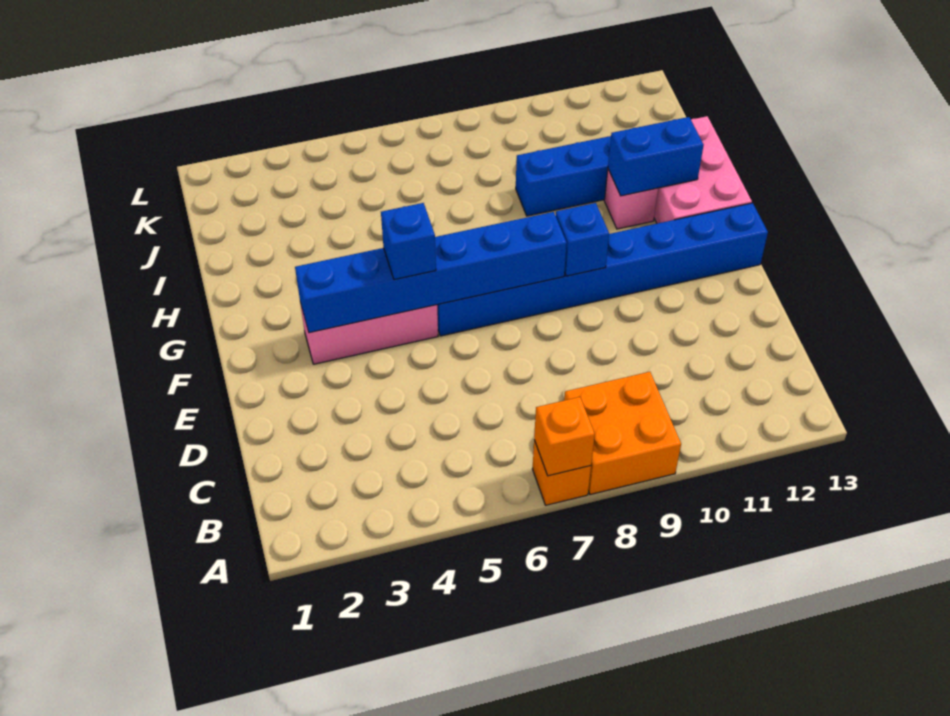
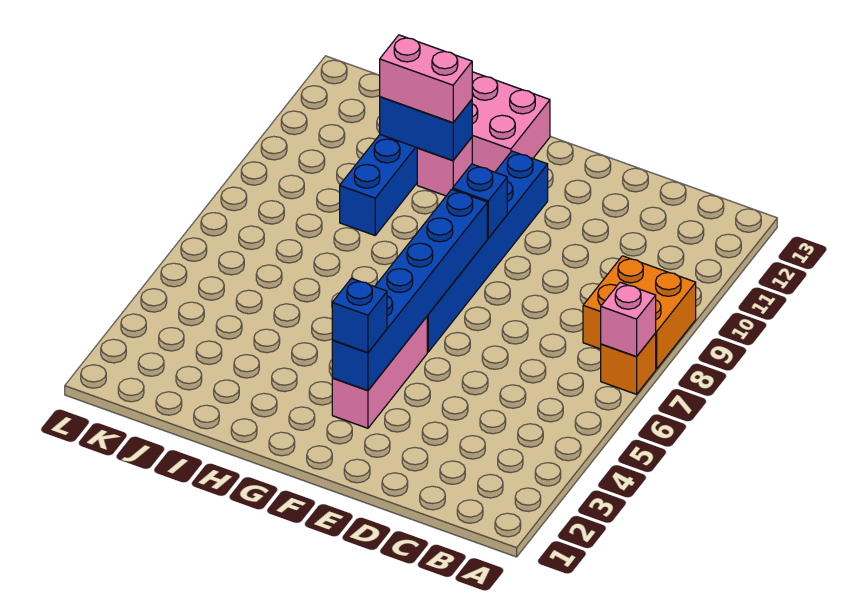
orange 1x1 brick [534,397,595,476] -> pink 1x1 brick [601,282,656,357]
blue 1x1 brick [381,203,436,280] -> blue 1x1 brick moved to [332,278,387,353]
blue 1x8 brick [437,203,768,336] -> blue 1x6 brick [427,151,548,352]
blue 1x2 brick [608,117,704,196] -> blue 1x2 brick turned to [380,97,472,161]
none -> pink 1x2 brick [380,35,472,123]

